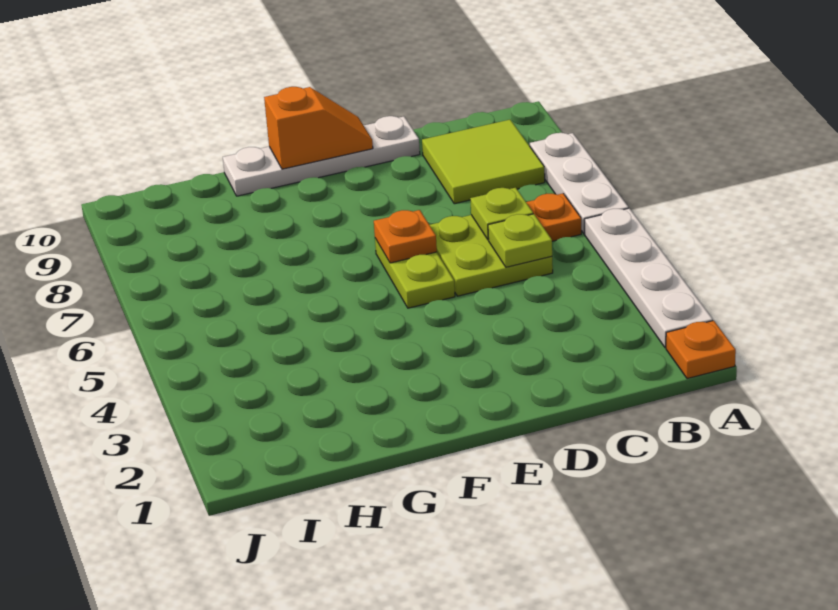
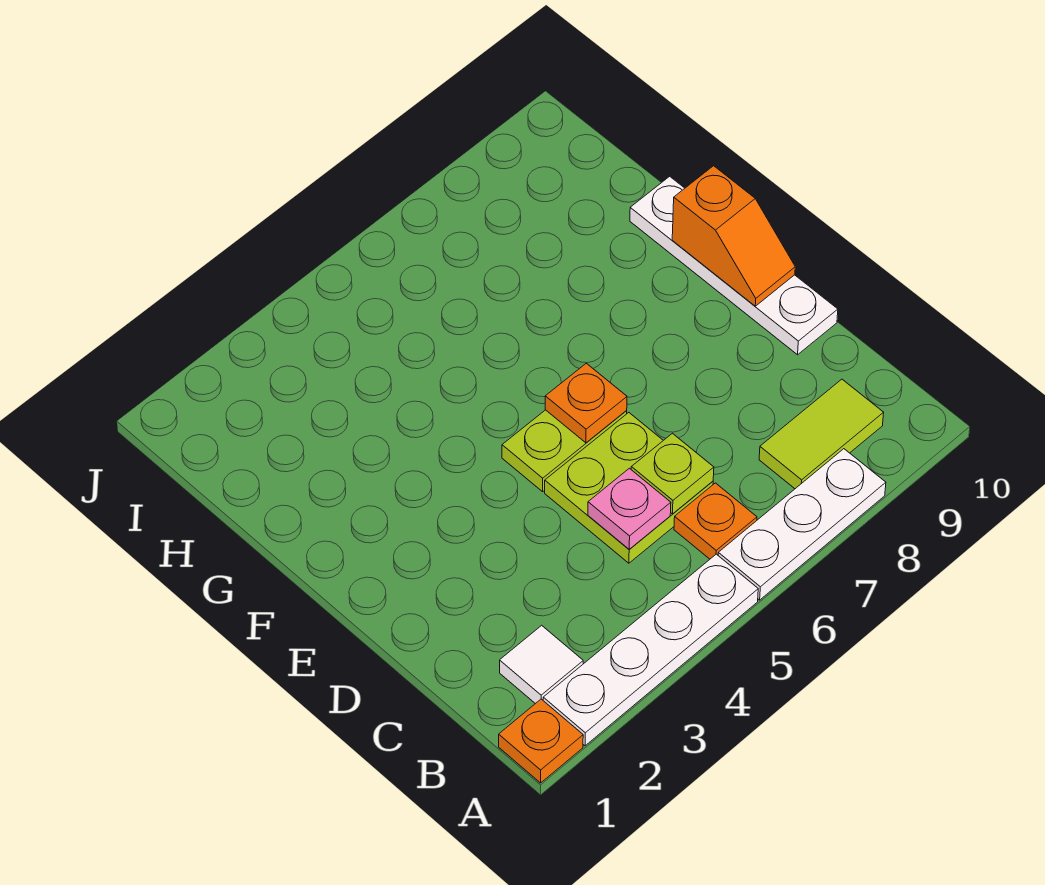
none -> white 1x1 tile [500,625,583,704]
lime 2x2 tile [422,120,545,204] -> lime 1x2 tile [759,379,884,489]
lime 1x1 plate [488,214,552,267] -> pink 1x1 plate [588,468,671,549]

